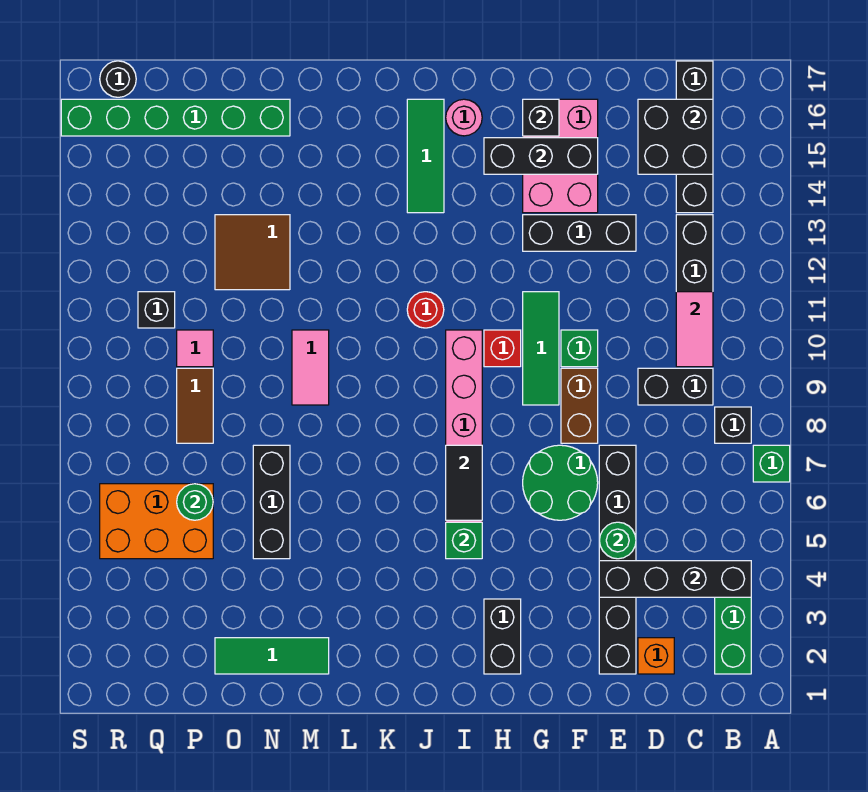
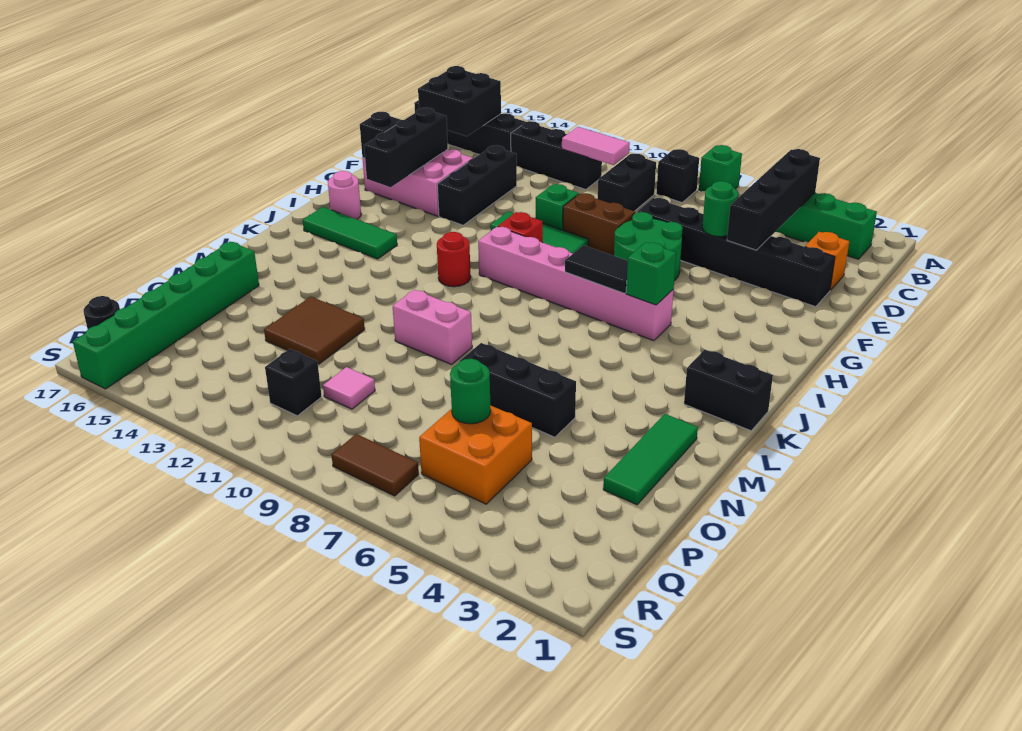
black 1x2 brick [484,599,521,674] -> black 1x2 brick moved to [684,350,773,431]
pink 1x2 tile [292,330,329,405] -> pink 1x2 brick [393,290,472,364]
orange 2x3 brick [100,484,213,559] -> orange 2x2 brick [419,405,532,504]
brown 1x2 tile [177,368,213,443] -> brown 1x2 tile moved to [332,434,419,496]

